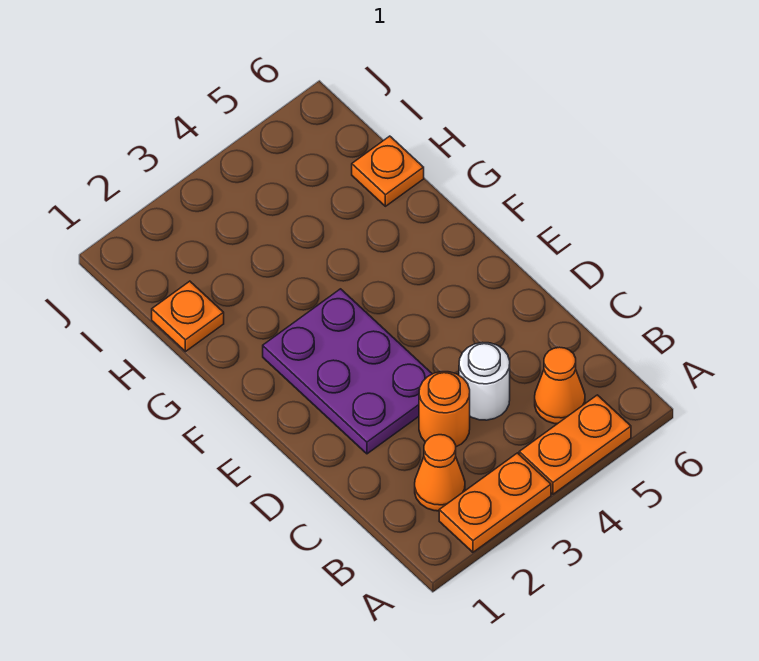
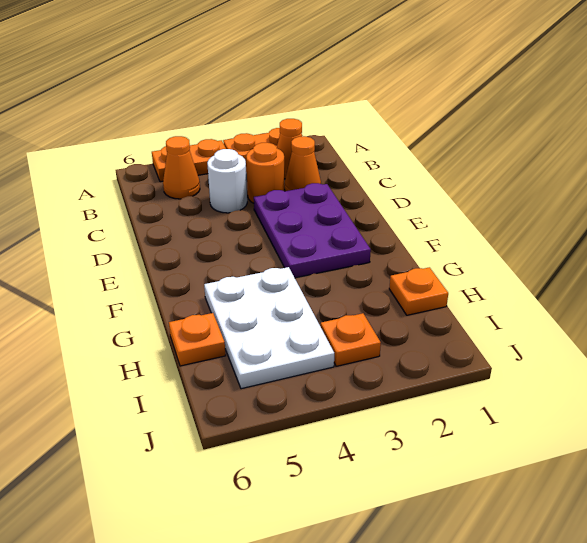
none -> orange 1x1 cone [285,136,321,191]
none -> white 2x3 plate [204,267,334,389]
none -> orange 1x1 plate [321,313,381,366]

